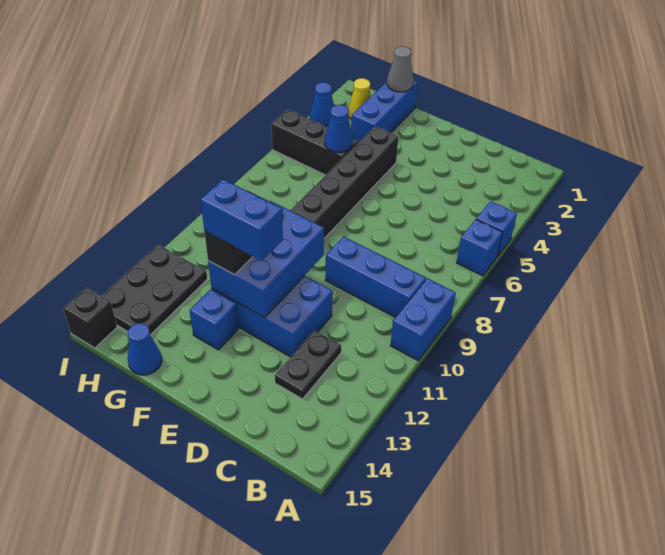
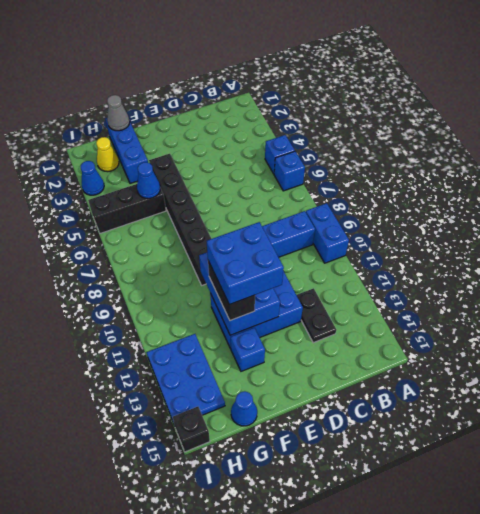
blue 1x2 brick [201,179,283,261] -> blue 2x2 brick [207,222,284,305]
black 2x3 plate [102,245,207,335] -> blue 2x3 plate [147,334,225,423]

